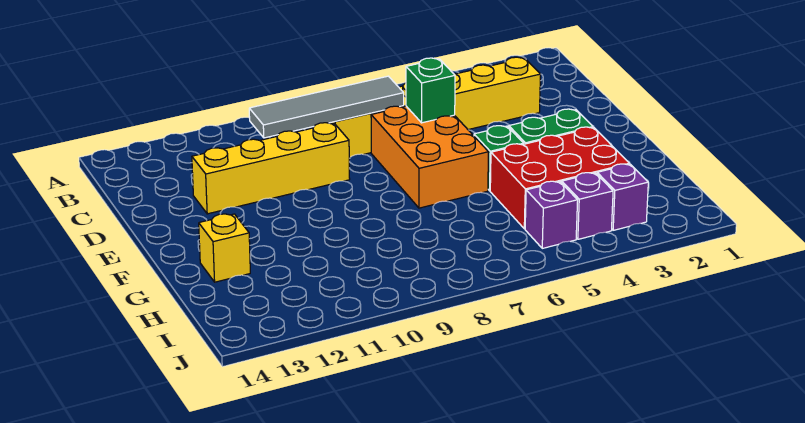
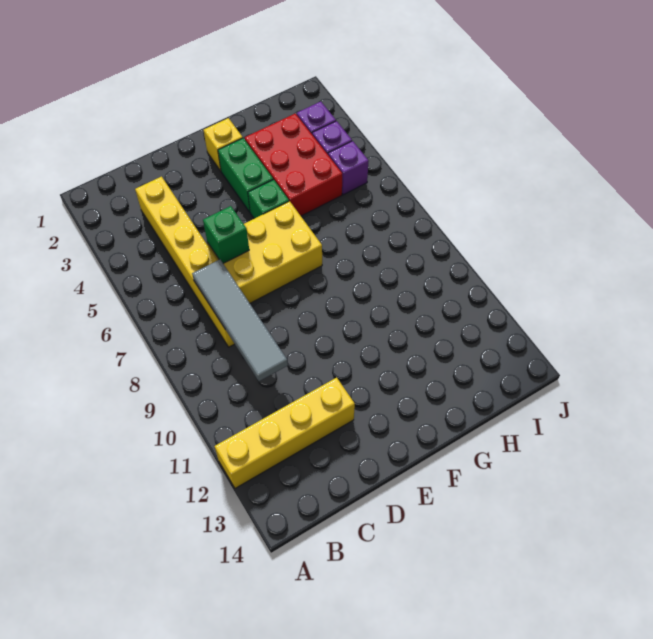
orange 2x3 brick [371,106,488,208] -> yellow 2x3 brick [208,201,322,303]
yellow 1x4 brick [192,123,350,214] -> yellow 1x4 brick turned to [215,378,355,488]
yellow 1x1 brick [199,214,250,282] -> yellow 1x1 brick moved to [204,118,243,171]

